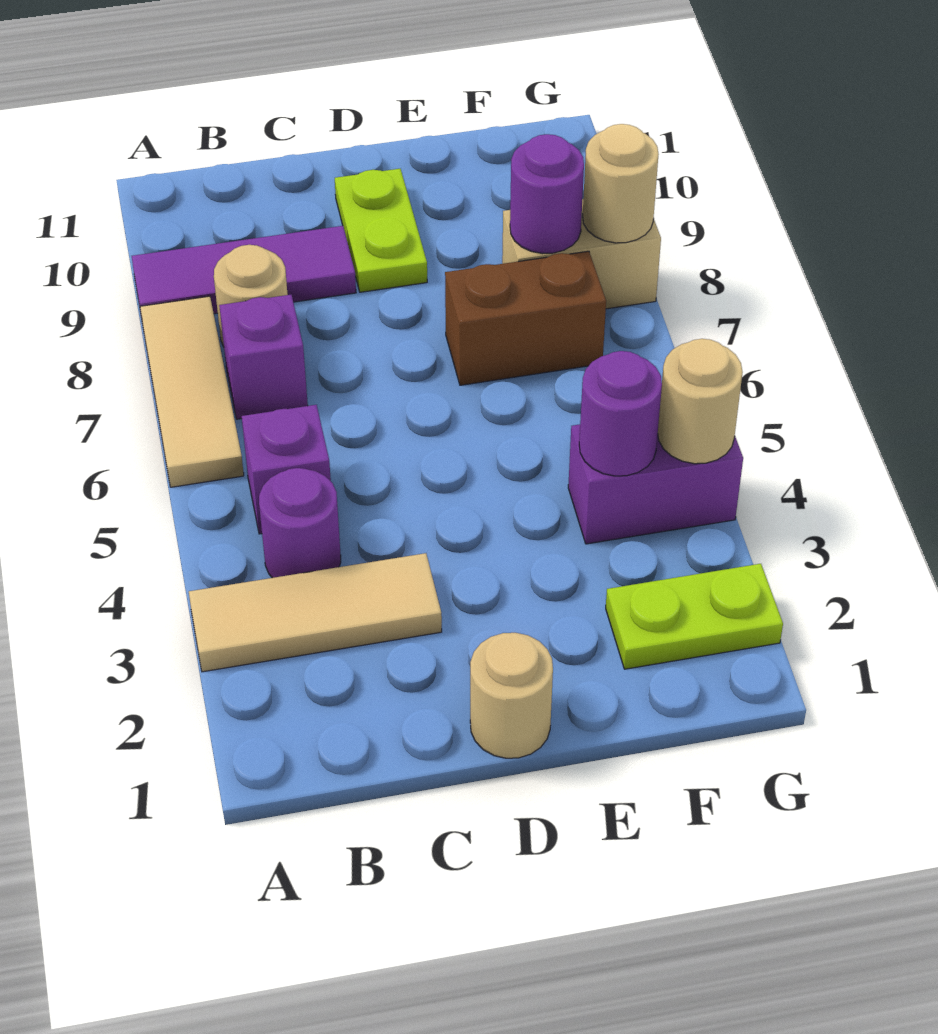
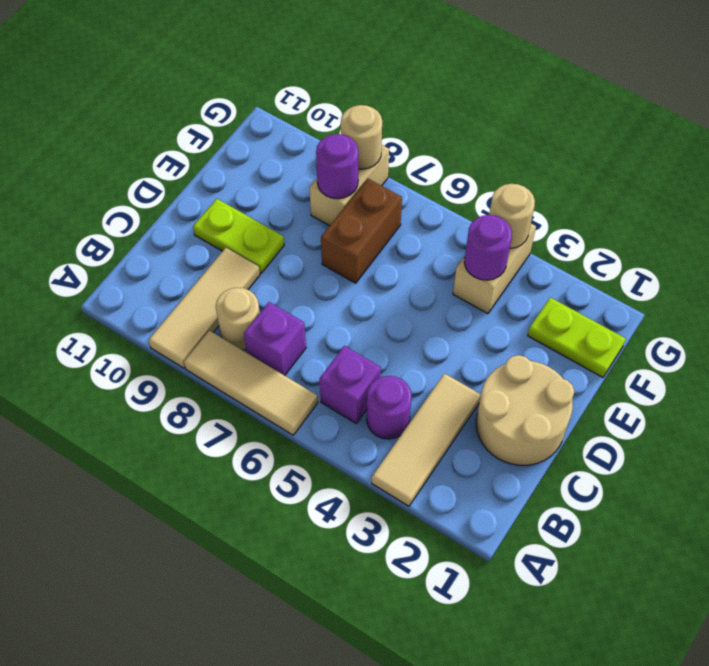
purple 1x3 tile [132,226,356,314] -> tan 1x3 tile [148,248,260,368]
tan 1x1 round brick [470,633,553,758] -> tan 2x2 round brick [476,355,574,465]
lime 1x2 plate [606,564,783,669] -> lime 1x2 plate turned to [528,297,626,377]
purple 1x2 brick [568,424,743,544] -> tan 1x2 brick [453,224,536,314]

